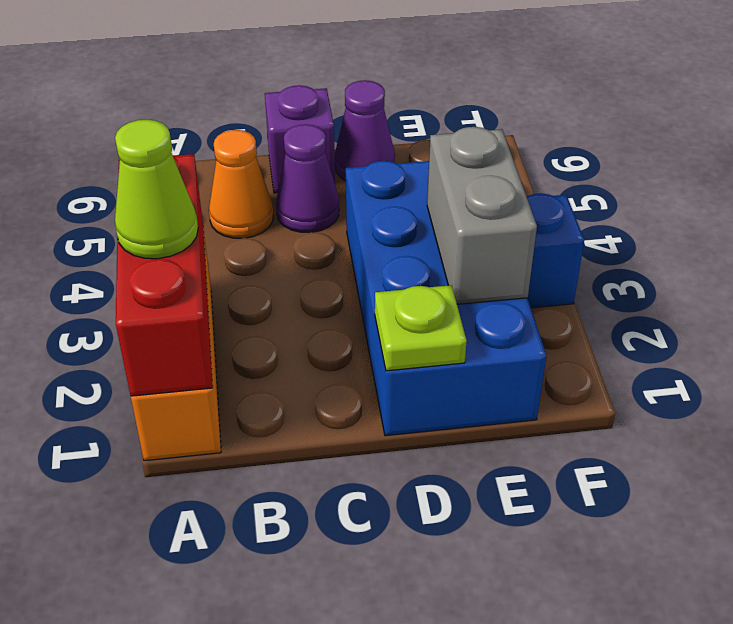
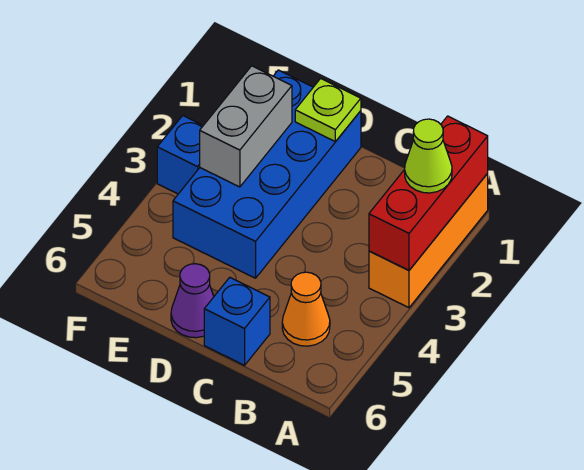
purple 1x1 cone [276,124,339,232] -> none
purple 1x1 brick [265,85,335,193] -> blue 1x1 brick [204,277,270,365]

